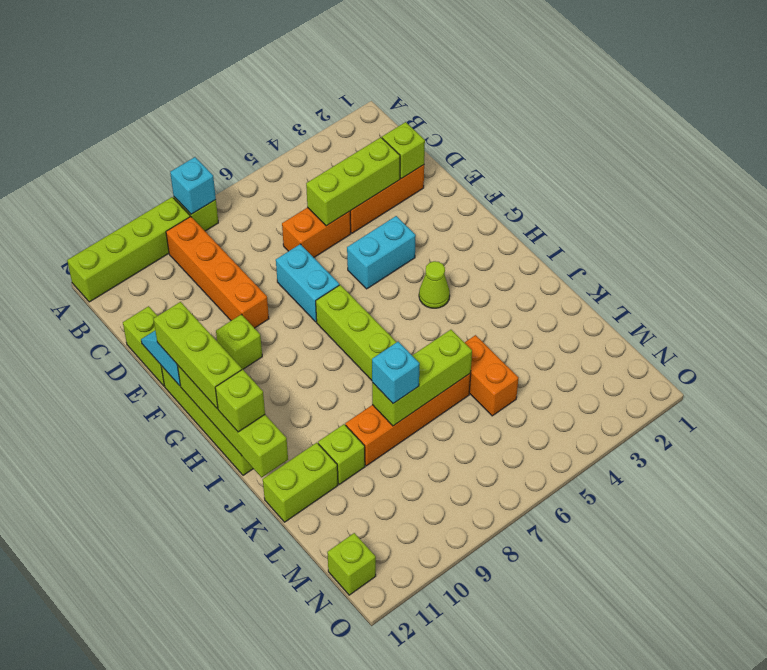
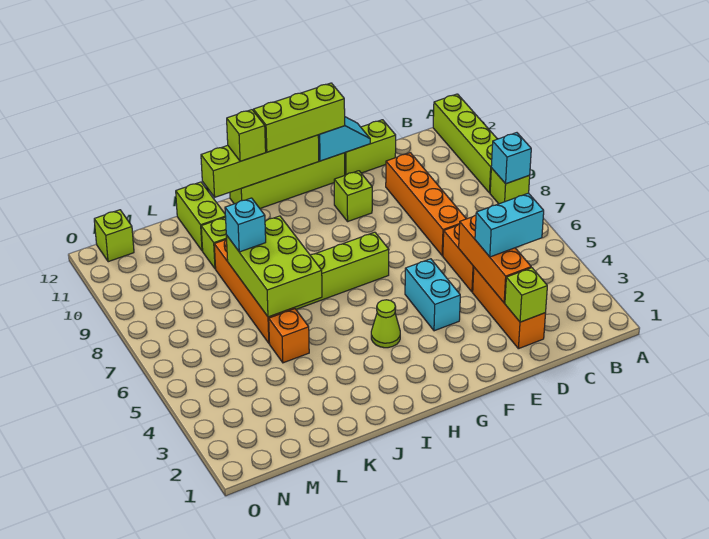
orange 1x4 brick [166,217,269,328] -> orange 1x4 brick turned to [386,153,466,256]
lime 1x3 brick [306,137,400,226] -> orange 1x3 brick [459,215,531,303]
cyan 1x2 brick [276,244,339,322] -> cyan 1x2 brick moved to [475,193,544,257]
orange 1x2 brick [464,335,518,416] -> orange 1x1 brick [269,309,309,363]
lime 1x3 brick [372,330,472,426] -> lime 2x3 brick [226,216,322,317]

